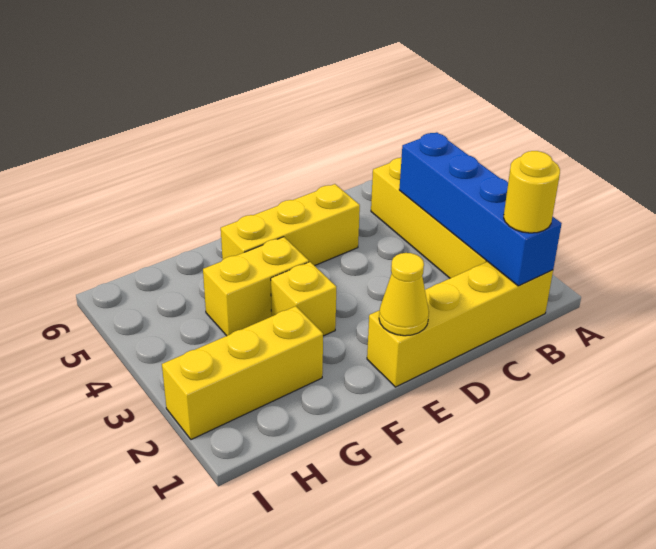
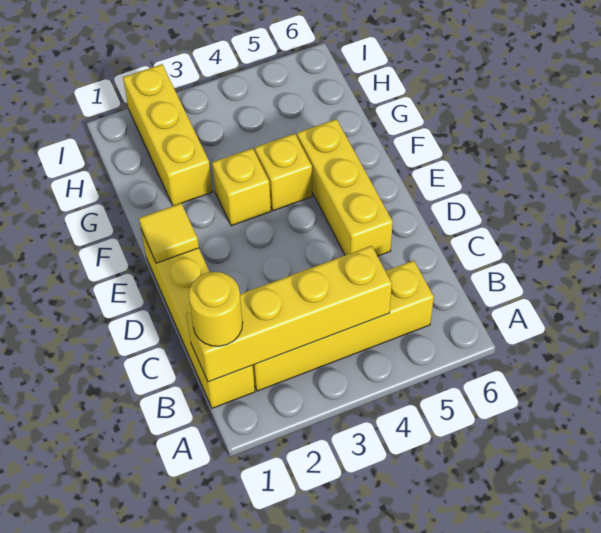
blue 1x4 brick [399,132,562,286] -> yellow 1x4 brick [186,246,392,382]
yellow 1x1 cone [379,253,429,336] -> yellow 1x1 tile [139,203,199,263]
yellow 1x2 brick [203,237,309,336] -> yellow 1x1 brick [255,134,312,211]

